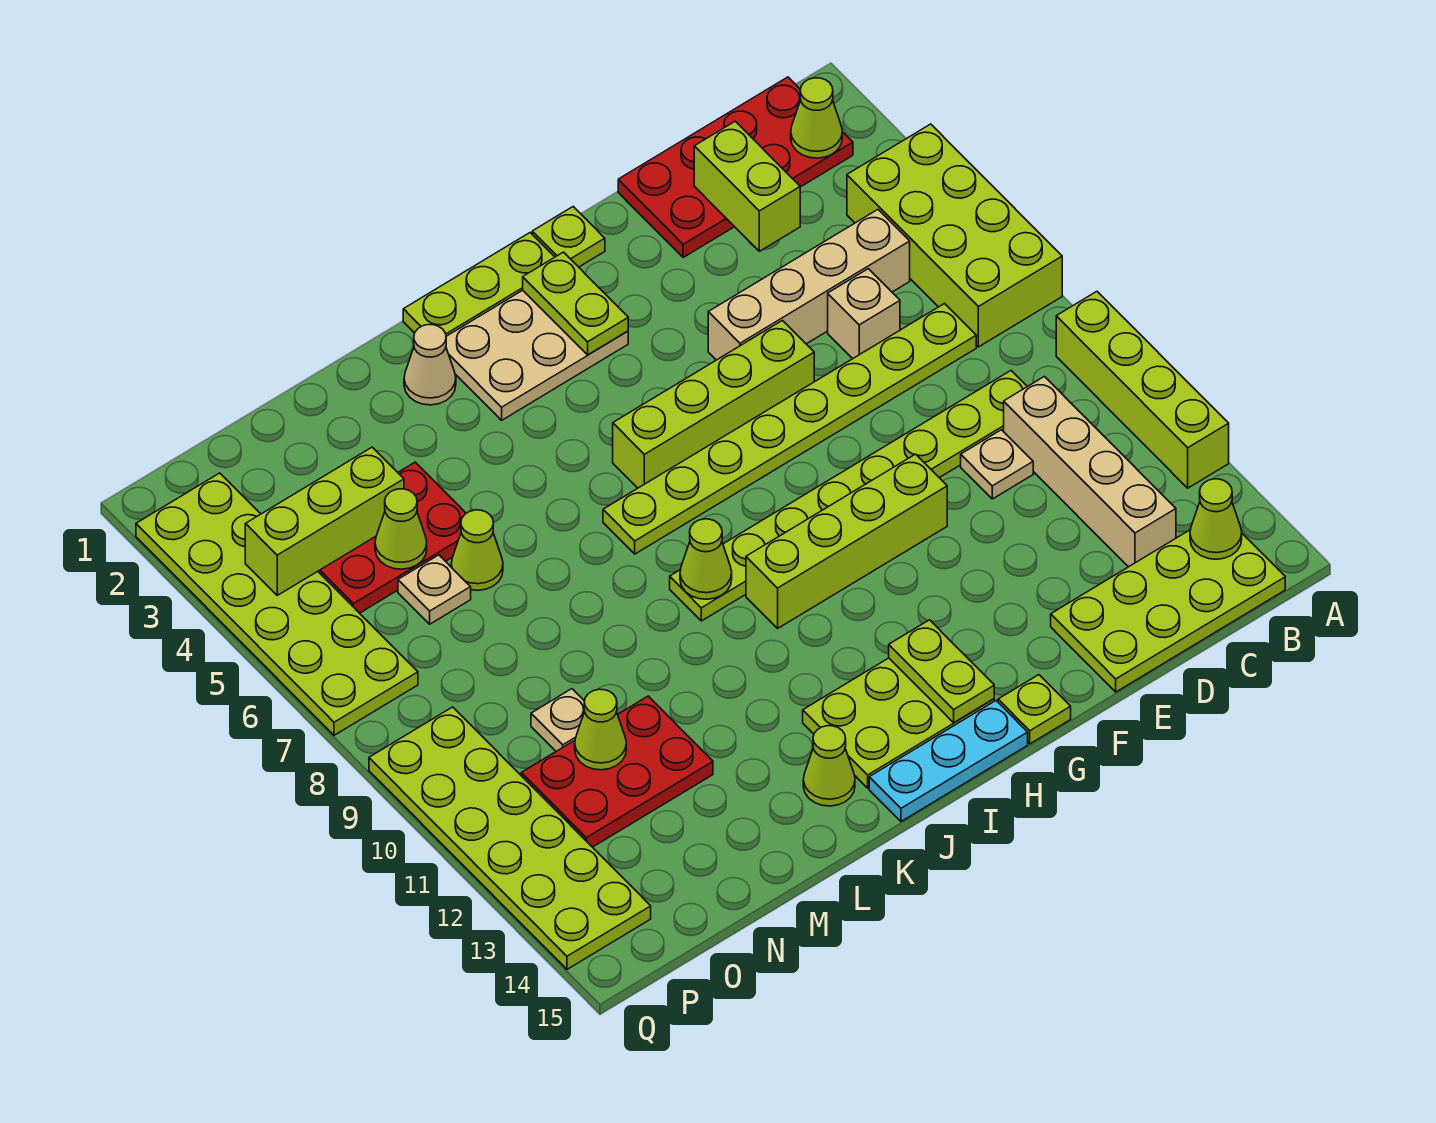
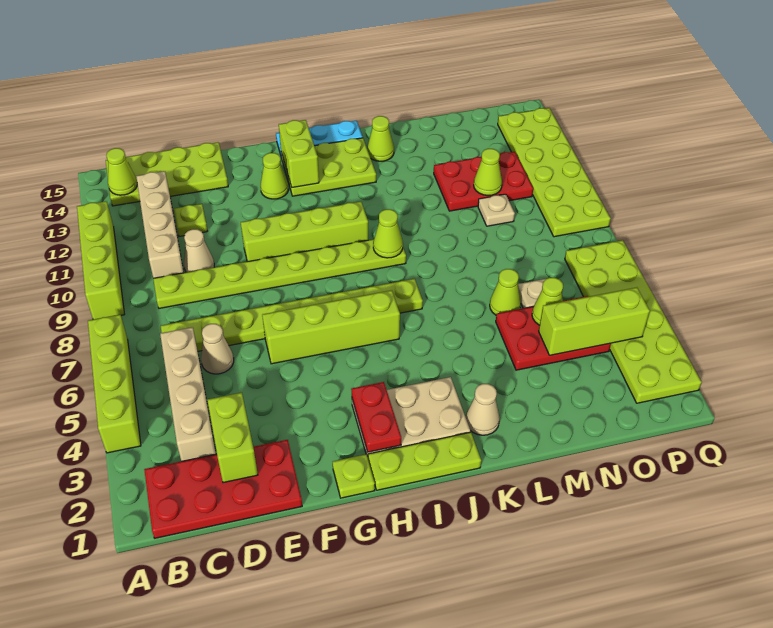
lime 2x4 brick [847,124,1062,347] -> lime 1x4 brick [88,315,141,453]
lime 1x1 cone [791,78,842,158] -> lime 1x1 cone moved to [261,153,288,199]
tan 1x4 brick [708,210,910,360] -> tan 1x4 brick turned to [160,327,216,461]
tan 1x1 brick [828,269,900,359] -> tan 1x1 cone [201,324,234,374]
tan 1x1 plate [961,430,1033,499] -> tan 1x1 cone [184,229,214,272]
lime 1x1 plate [998,675,1071,744] -> lime 1x1 plate moved to [174,204,207,236]
lime 1x2 plate [523,252,628,355] -> red 1x2 plate [351,382,401,452]
lime 1x2 plate [889,620,994,723] -> lime 1x2 brick [279,120,319,188]

